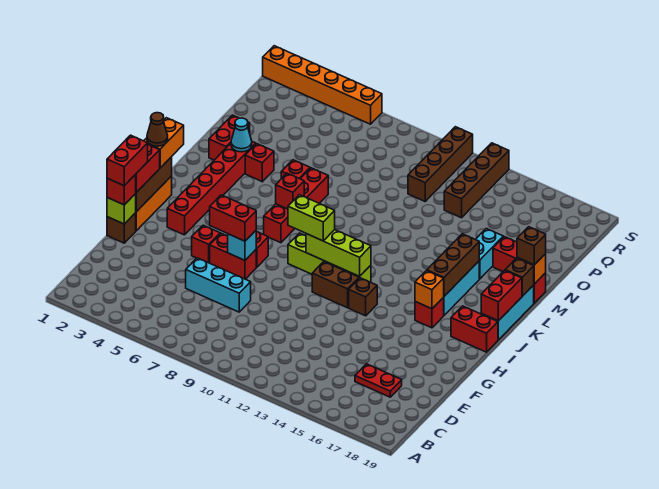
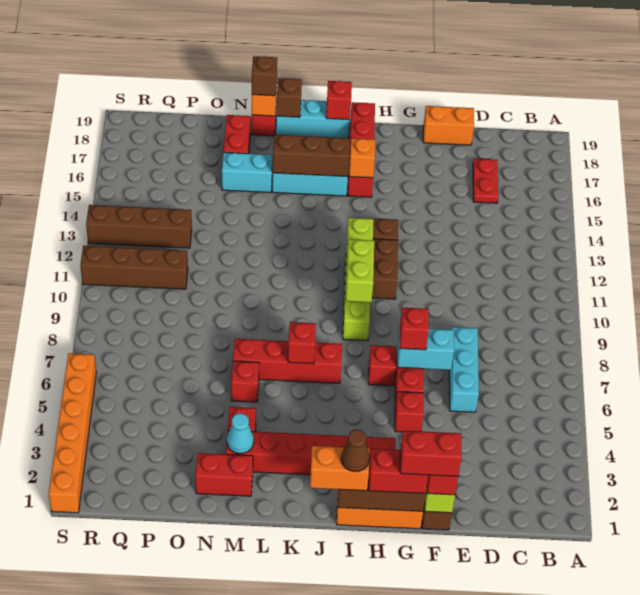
none -> orange 1x2 brick [423,106,474,145]
red 1x2 brick [210,195,256,241] -> red 1x1 brick [400,308,429,350]
cyan 1x1 brick [228,231,256,260] -> cyan 1x2 brick [398,329,454,370]
red 1x2 brick [481,270,522,321] -> red 1x1 brick [326,81,352,120]

